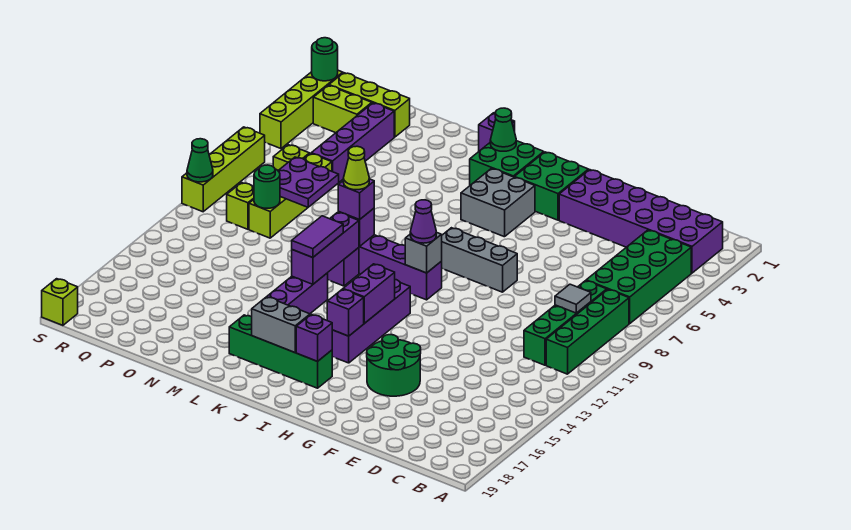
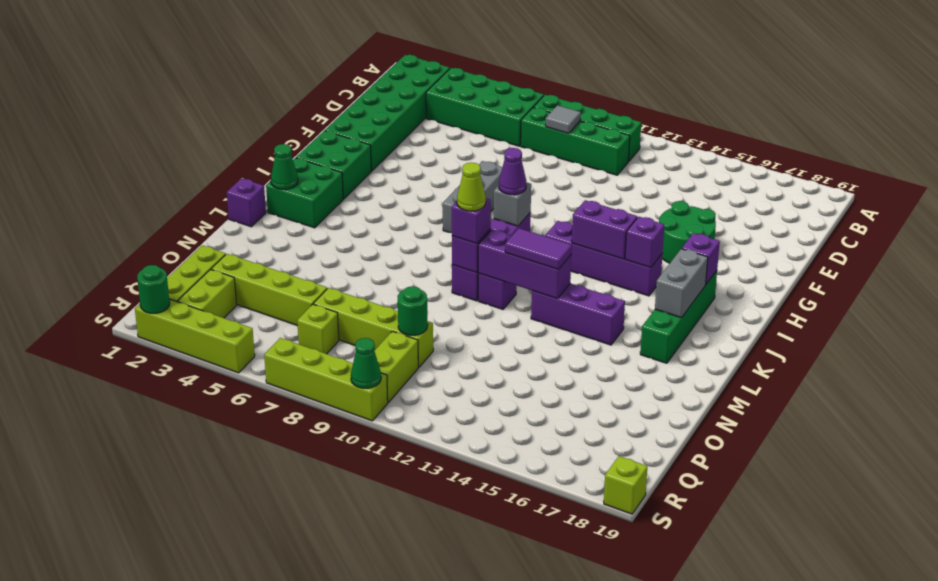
purple 2x6 brick [559,170,723,273] -> green 2x6 brick [325,55,450,171]
grey 2x2 brick [461,168,535,237] -> none
purple 2x2 plate [278,157,339,207] -> none
purple 1x4 brick [311,103,394,182] -> lime 1x4 brick [211,254,327,326]
lime 1x1 brick [227,183,254,229] -> lime 1x2 brick [375,331,418,403]

